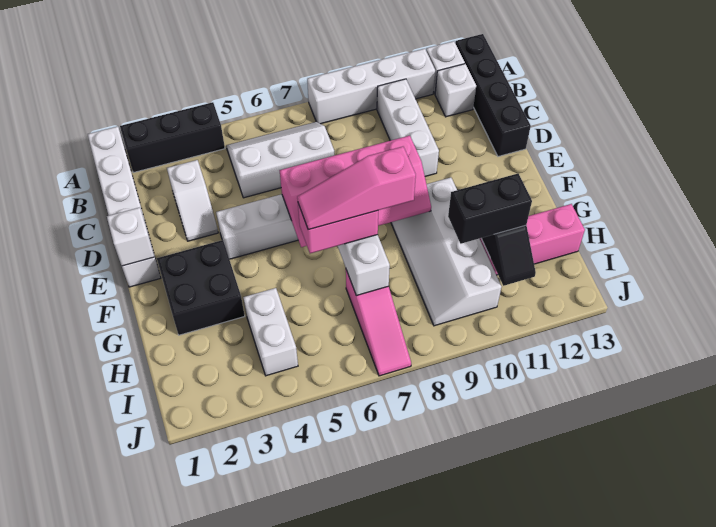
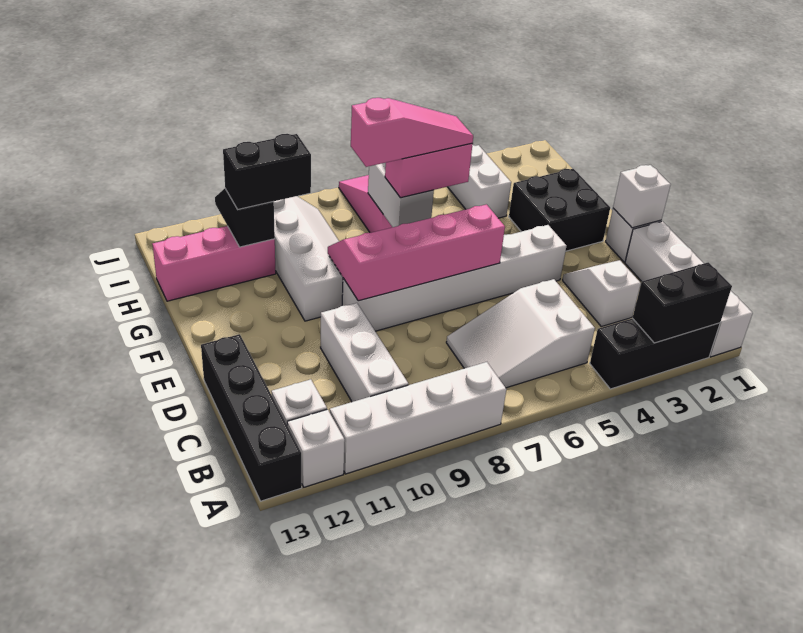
none -> black 1x2 brick [633,262,732,343]
white 2x3 slope [226,122,334,198] -> white 2x3 slope turned to [446,279,595,388]

